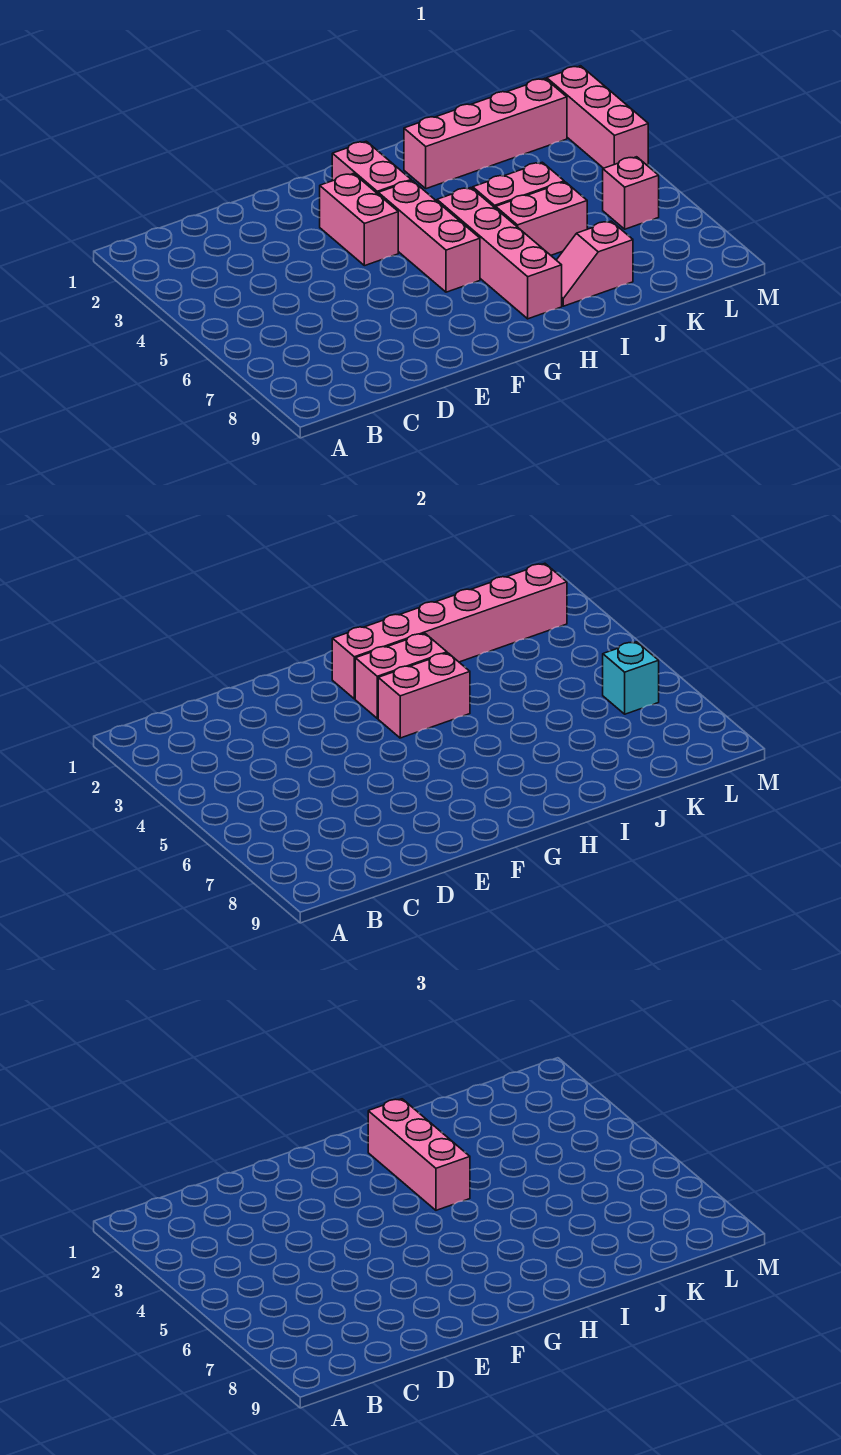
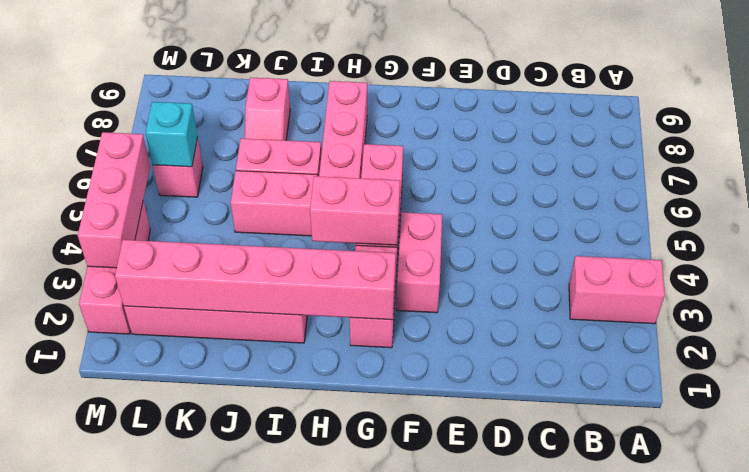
pink 1x2 brick [355,633,447,718] -> pink 1x2 brick moved to [569,256,665,324]
pink 1x3 brick [368,1099,470,1210] -> pink 1x3 brick moved to [78,132,150,268]
pink 1x2 slope [557,221,633,306] -> pink 1x2 slope turned to [245,77,290,141]

